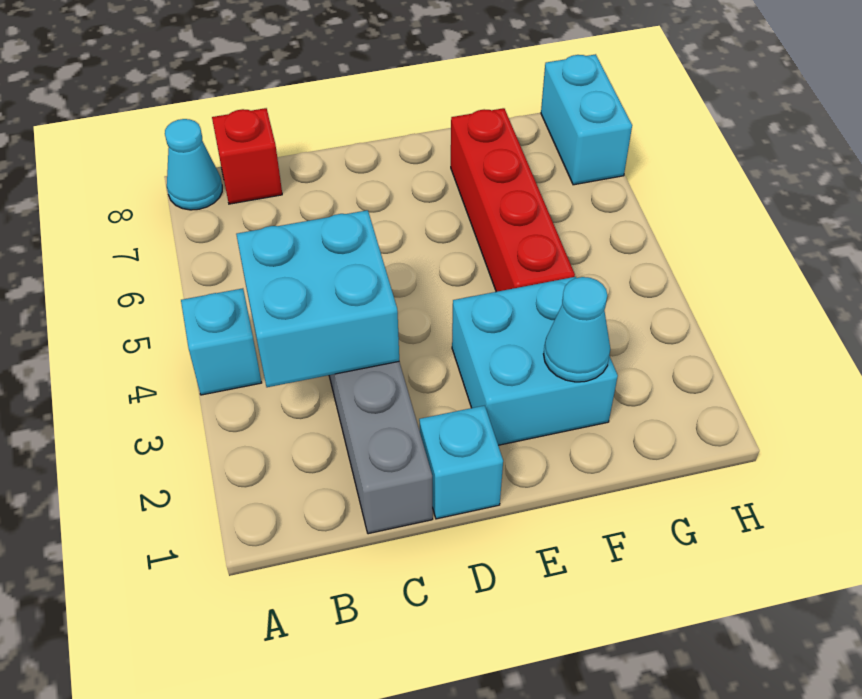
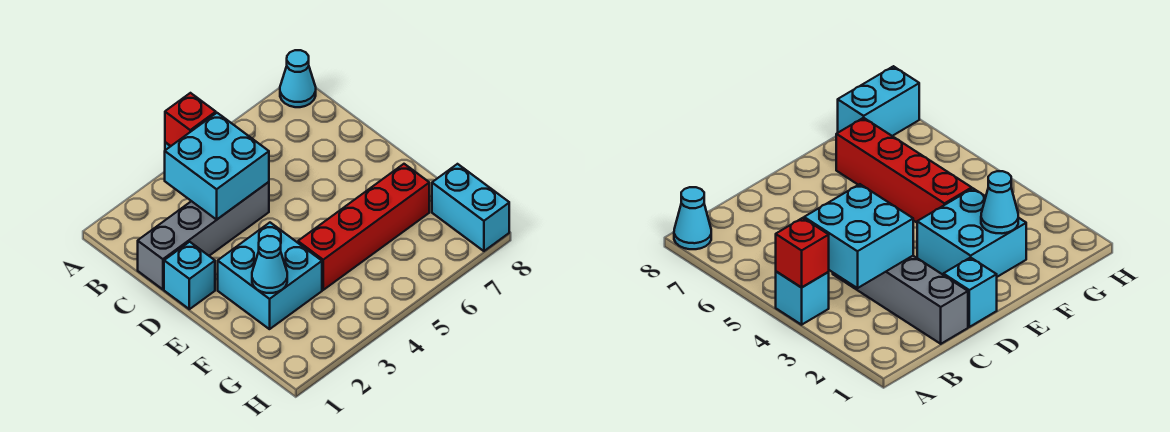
red 1x1 brick [212,108,282,204] -> red 1x1 brick moved to [165,93,216,146]
cyan 1x2 brick [541,54,632,185] -> cyan 1x2 brick turned to [432,164,509,251]

